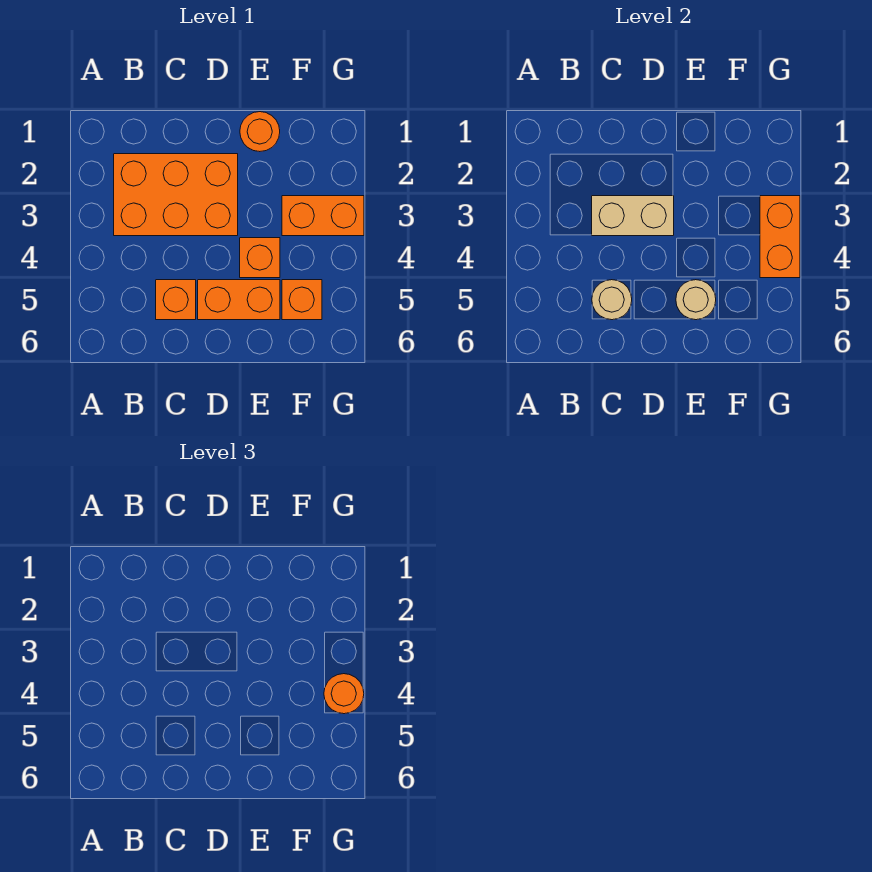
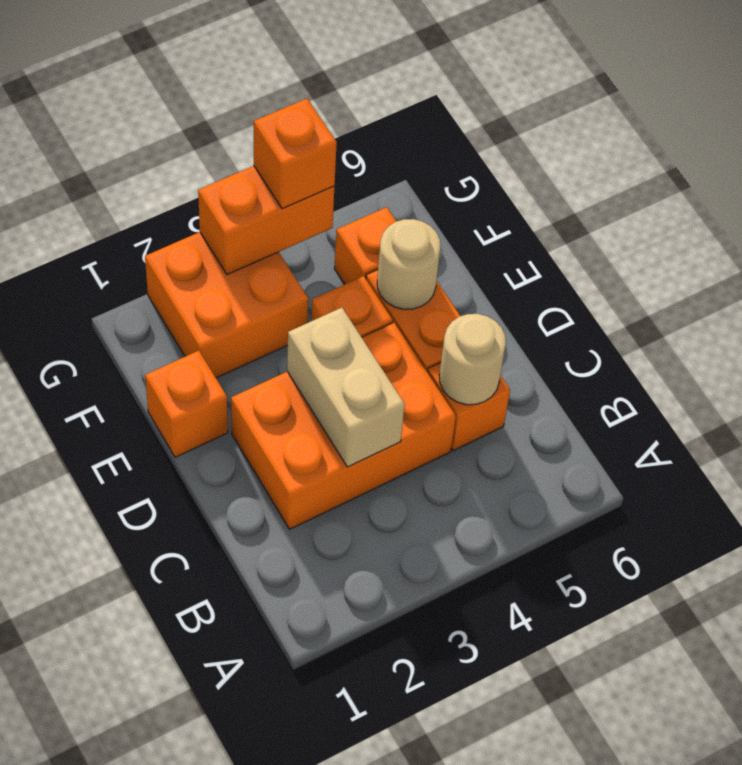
orange 2x3 brick [114,154,238,236] -> orange 2x3 brick turned to [231,323,456,529]
orange 1x1 round brick [240,112,280,152] -> orange 1x1 brick [145,351,228,457]
orange 1x2 brick [282,196,364,236] -> orange 2x2 brick [145,232,308,378]
orange 1x1 round brick [324,674,364,714] -> orange 1x1 brick [254,99,337,209]

